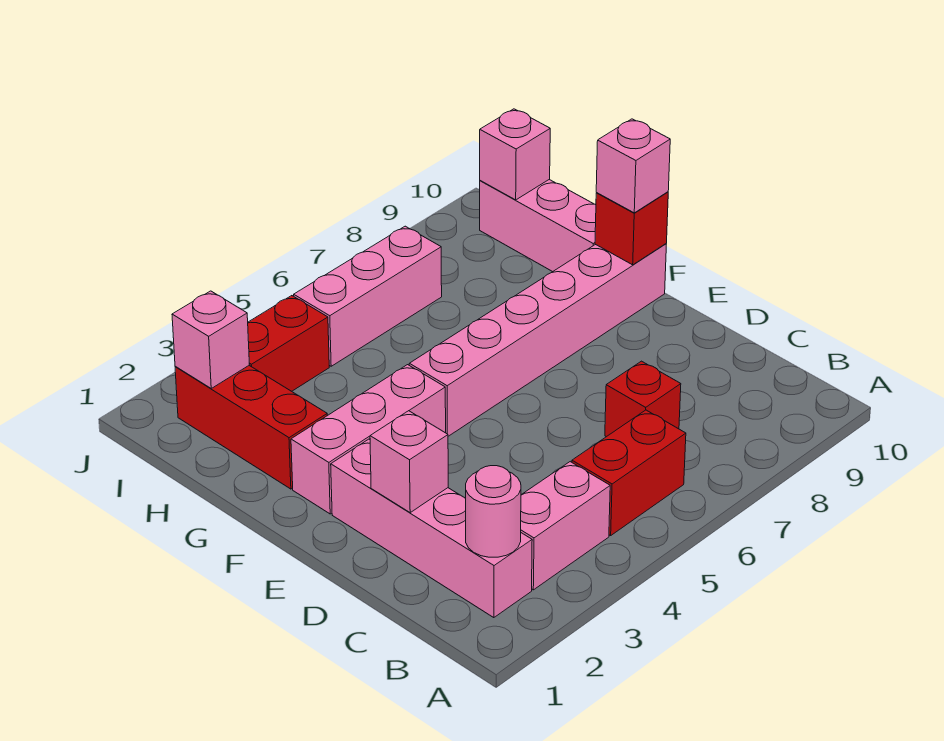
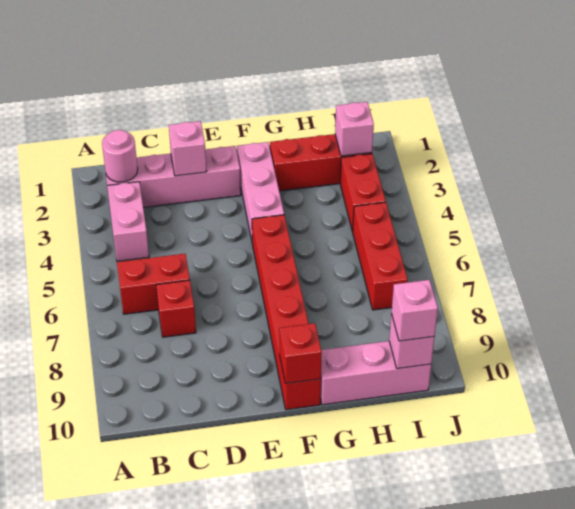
red 1x2 brick [572,410,686,536] -> red 1x2 brick turned to [117,254,190,314]
pink 1x6 brick [409,244,666,436] -> red 1x6 brick [252,215,321,410]
pink 1x1 brick [596,119,670,213] -> pink 1x1 brick moved to [391,280,438,341]
pink 1x3 brick [294,226,442,366] -> red 1x3 brick [353,202,408,310]

